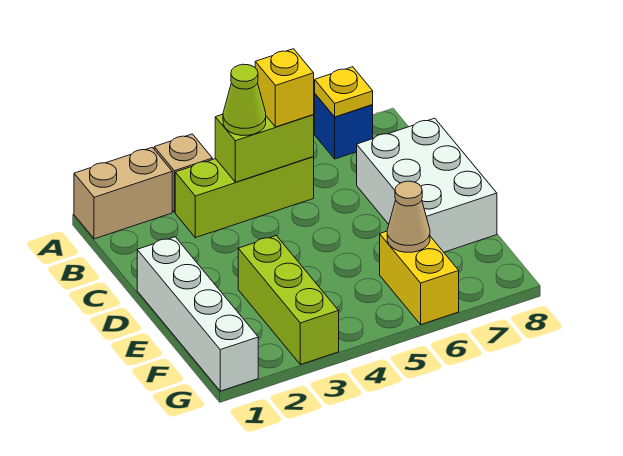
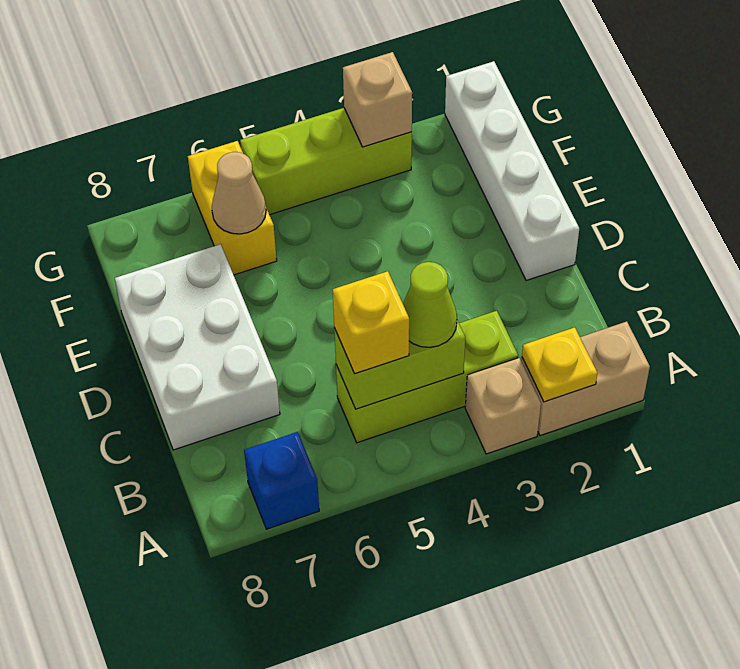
yellow 1x1 plate [315,67,373,117] -> yellow 1x1 plate moved to [522,327,597,402]
lime 1x3 brick [238,236,339,365] -> lime 1x3 brick turned to [240,108,412,215]
none -> tan 1x1 brick [343,52,412,147]

